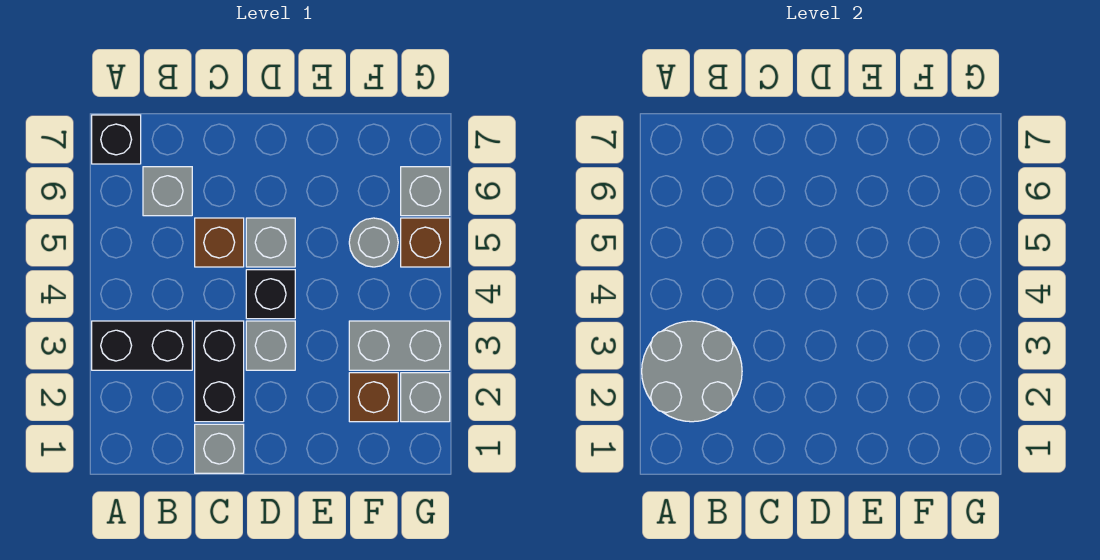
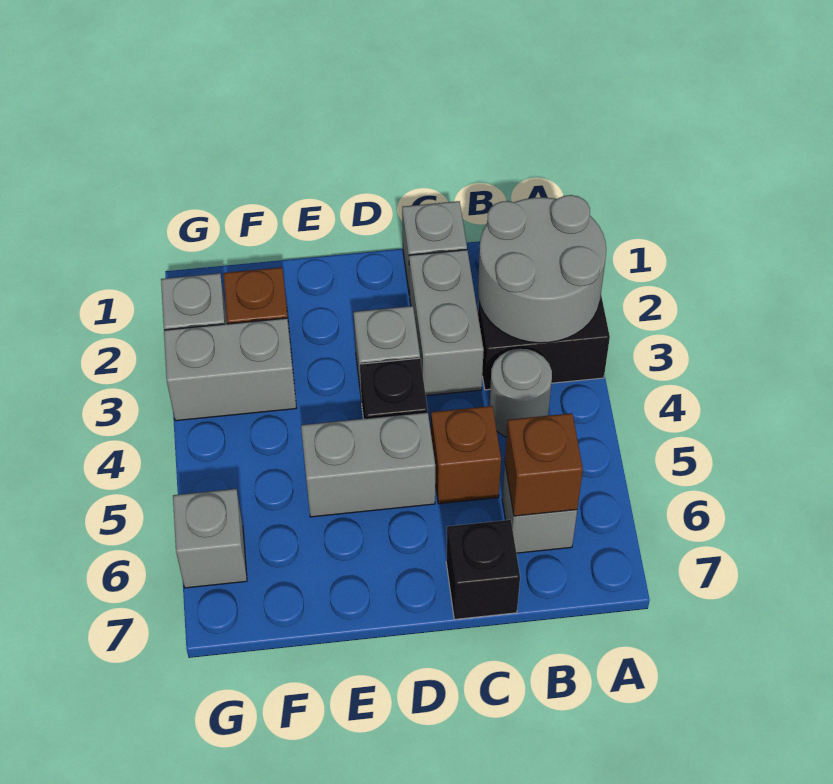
black 1x1 brick [92,115,141,164] -> black 1x1 brick moved to [446,520,520,619]
black 1x2 brick [195,321,244,422] -> grey 1x2 brick [409,250,484,396]
grey 1x1 brick [246,218,295,267] -> grey 1x2 brick [301,412,435,517]
grey 1x1 round brick [349,218,398,267] -> grey 1x1 round brick moved to [489,349,552,437]
brown 1x1 brick [401,218,450,267] -> brown 1x1 brick moved to [505,413,583,516]

